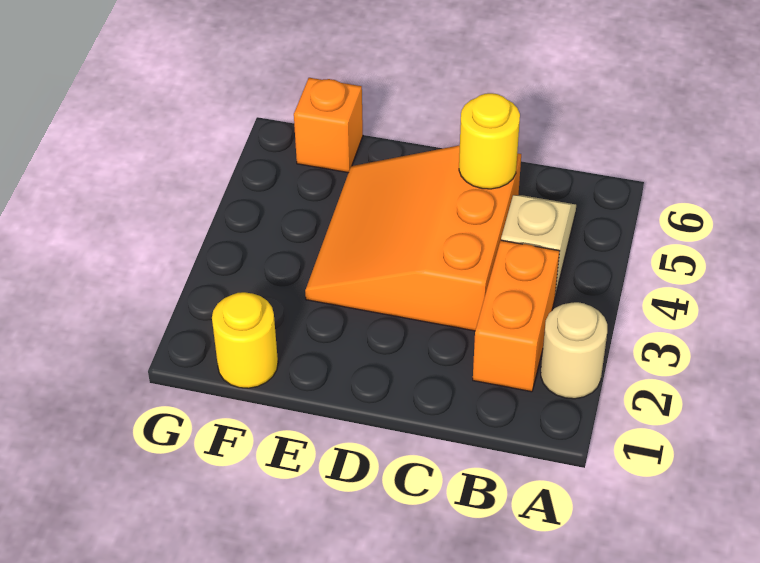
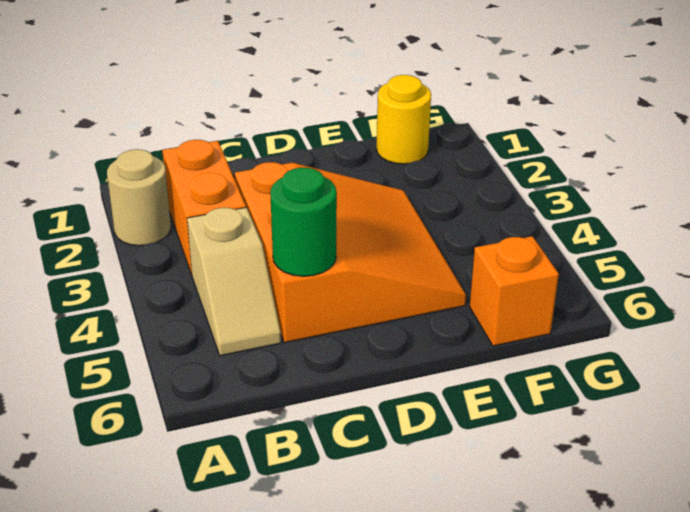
yellow 1x1 round brick [459,93,520,189] -> green 1x1 round brick [270,168,337,276]

